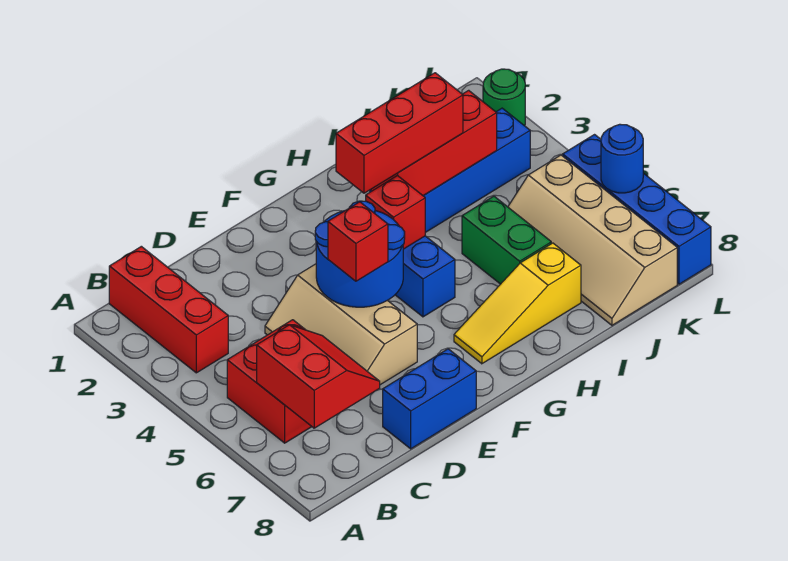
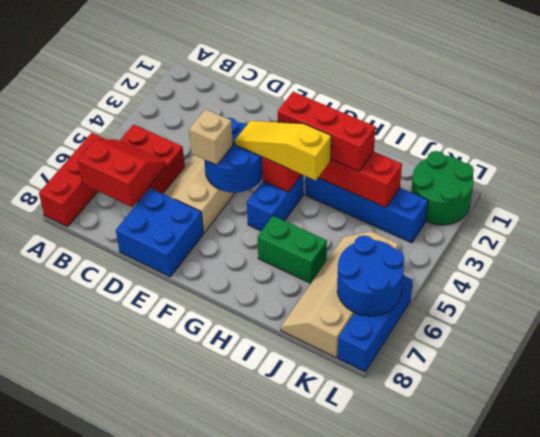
red 1x3 brick [109,246,228,373] -> red 1x3 brick moved to [39,133,105,227]
red 2x2 slope [257,325,380,428] -> red 2x2 slope turned to [78,139,166,207]
blue 1x2 brick [383,349,476,449] -> blue 2x2 brick [116,188,203,277]
red 1x1 brick [328,202,388,281] -> tan 1x1 brick [189,109,233,165]
yellow 1x3 slope [454,243,581,364] -> yellow 1x3 slope moved to [235,121,331,180]
green 1x2 brick [462,196,551,284] -> green 1x2 brick turned to [257,216,327,283]
green 1x1 round brick [483,69,525,126] -> green 2x2 round brick [411,151,474,225]
blue 1x4 brick [563,135,711,284] -> blue 1x3 brick [338,275,413,372]
blue 1x1 round brick [601,124,643,193] -> blue 2x2 round brick [337,236,404,316]

